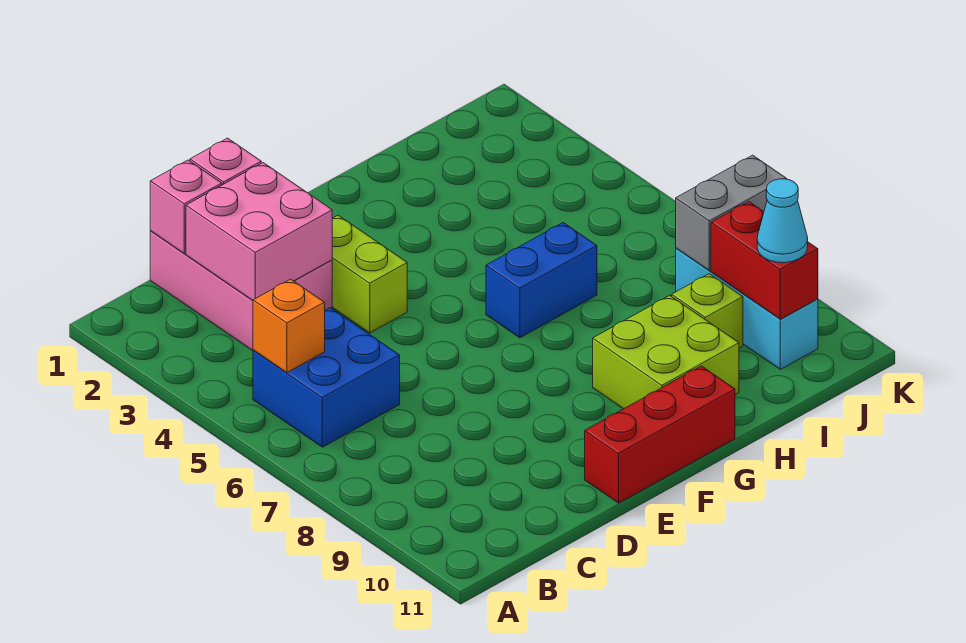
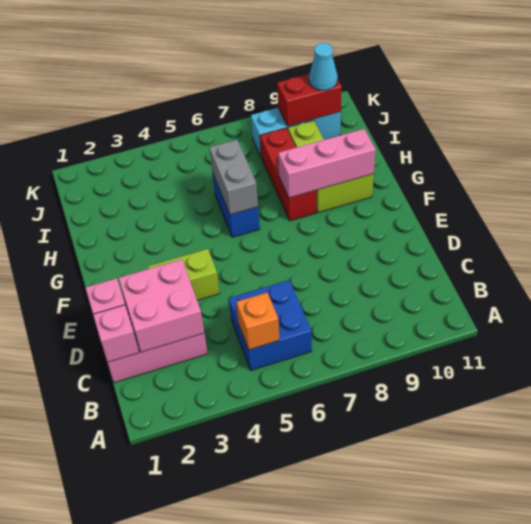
red 1x3 brick [585,366,735,503] -> red 1x3 brick moved to [260,128,317,221]
none -> pink 1x3 brick [278,129,376,198]
grey 1x2 brick [676,155,786,271] -> grey 1x2 brick moved to [209,140,258,215]

